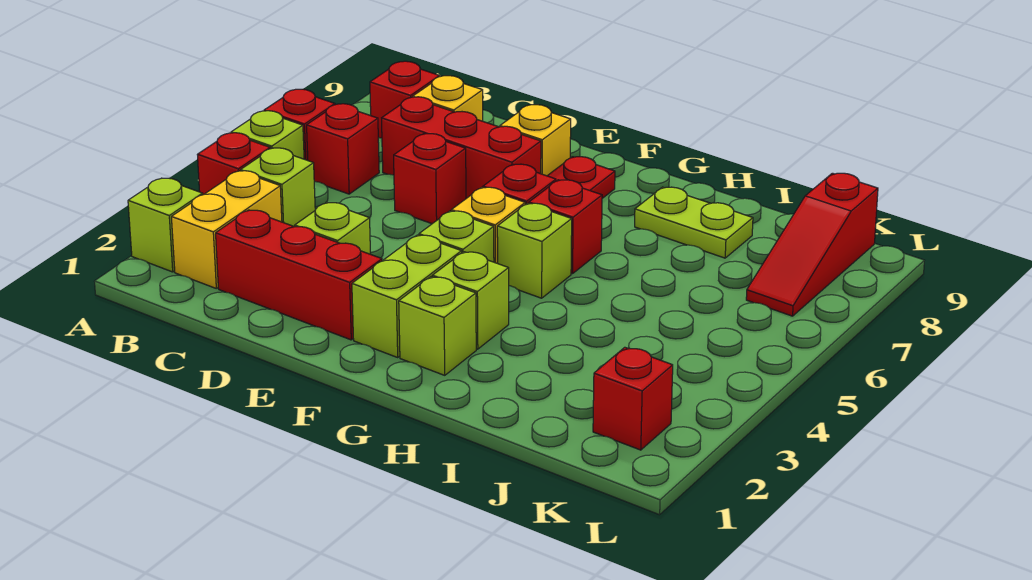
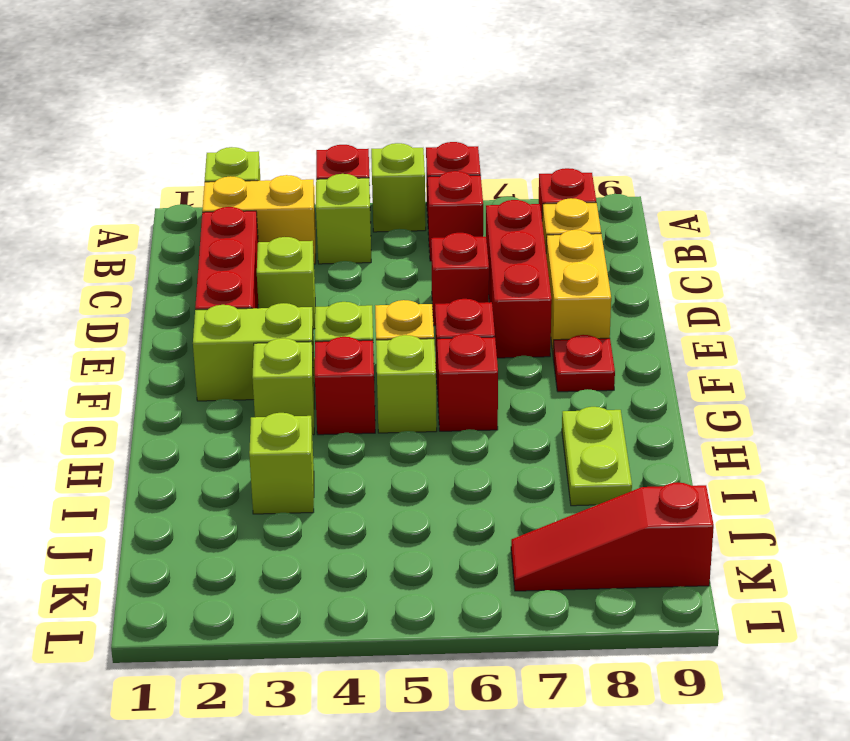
yellow 1x1 brick [500,105,571,176] -> yellow 1x2 brick [546,230,611,351]
lime 1x1 brick [399,277,476,375] -> lime 1x1 brick moved to [249,413,314,514]
red 1x1 brick [593,347,673,450] -> red 1x1 brick moved to [315,337,375,435]

